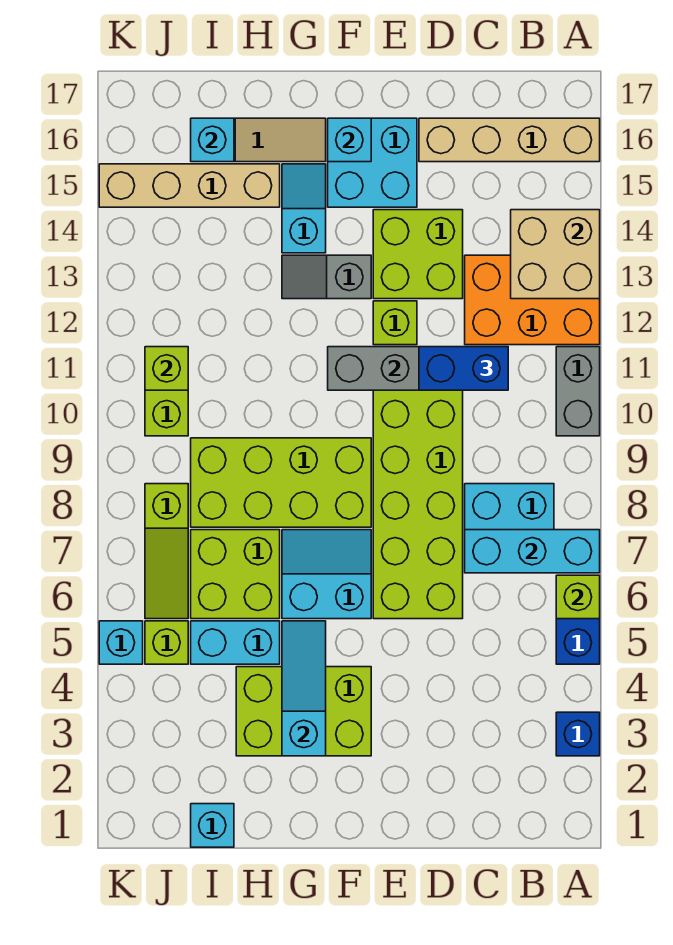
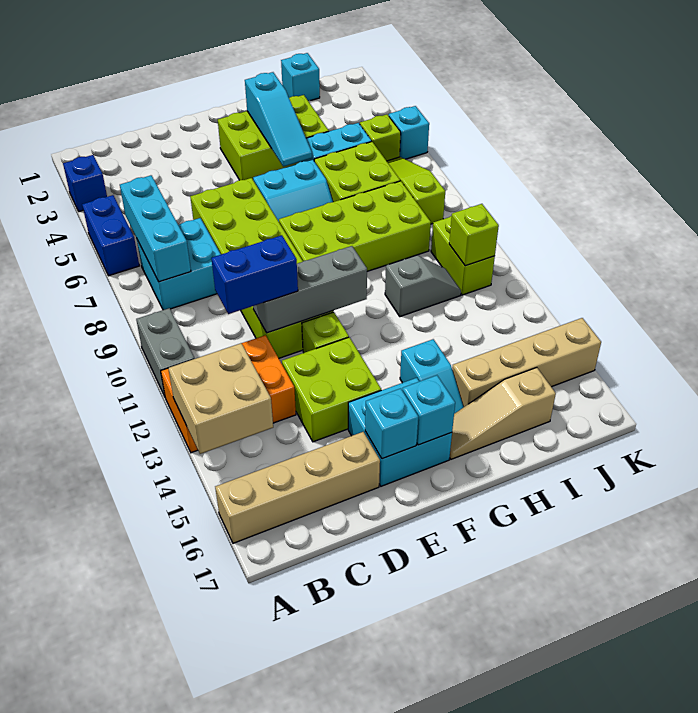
lime 1x1 brick [556,575,600,619] -> none
cyan 1x3 brick [465,530,600,573] -> cyan 1x3 brick turned to [120,175,191,282]
grey 1x2 slope [282,255,371,299] -> grey 1x2 slope moved to [385,255,461,317]
cyan 1x1 brick [191,118,234,162] -> cyan 1x1 brick moved to [365,388,418,459]

